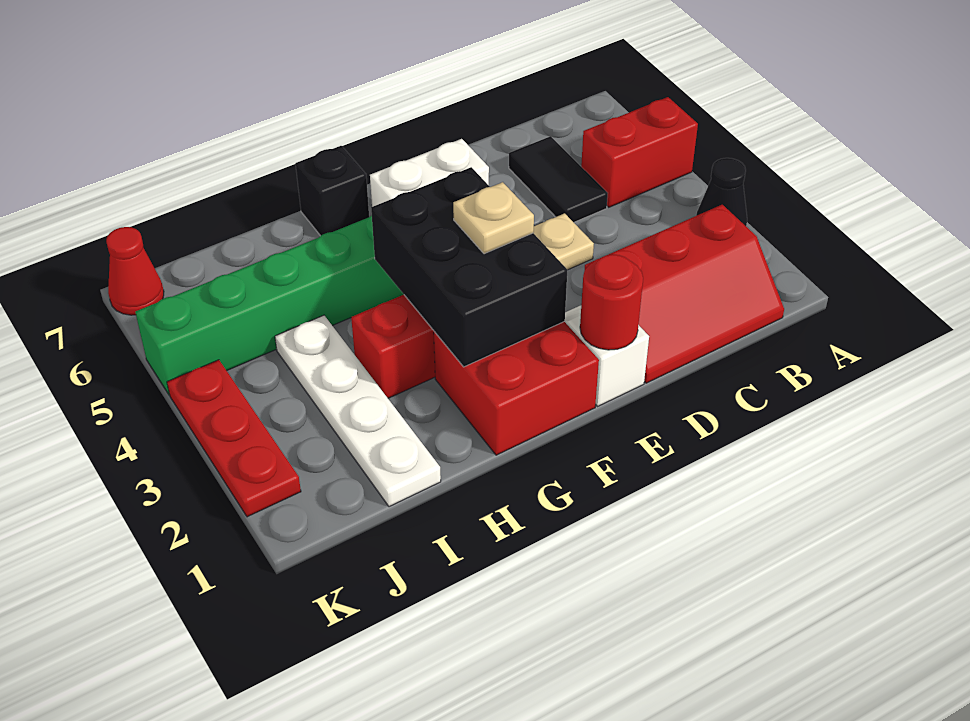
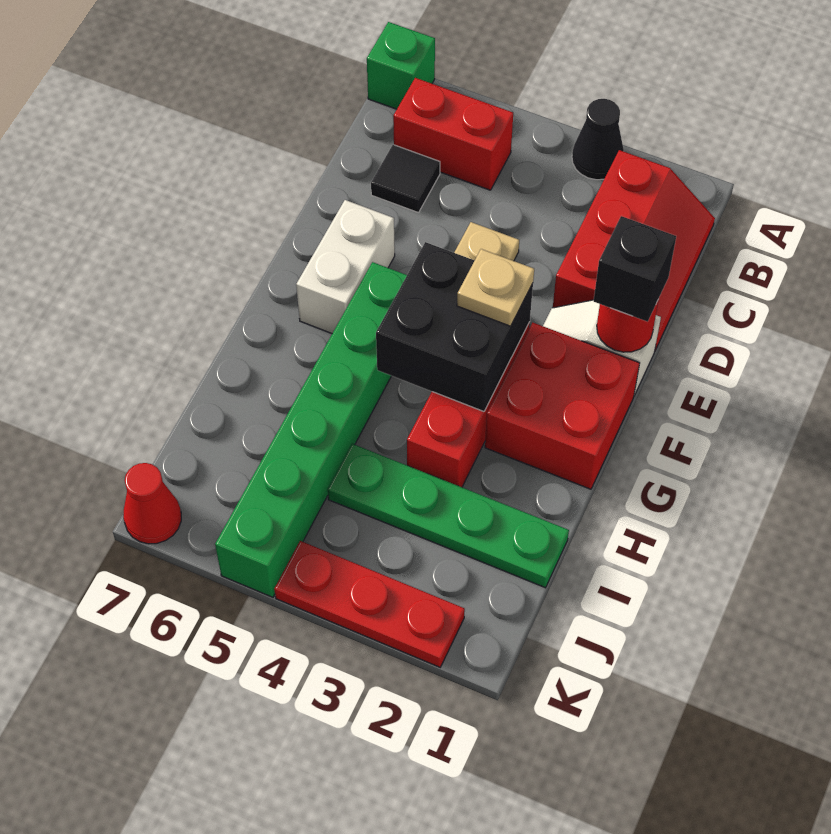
red 1x2 brick [581,97,698,207] -> red 1x2 brick turned to [393,78,513,190]
none -> green 1x1 brick [367,22,435,109]
black 1x2 tile [509,136,608,222] -> black 1x1 tile [371,145,440,213]
black 2x3 brick [371,167,567,367] -> black 2x2 brick [376,242,533,411]
black 1x1 brick [296,146,369,236] -> black 1x1 brick moved to [594,216,676,322]
white 1x4 plate [275,315,441,507] -> green 1x4 plate [328,444,569,588]

